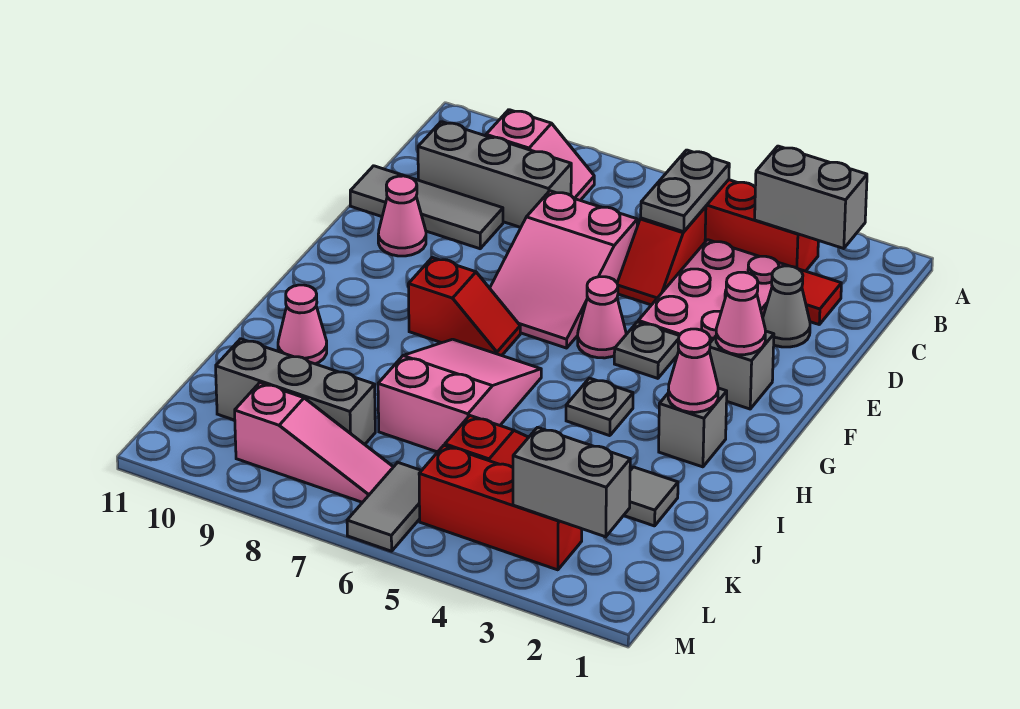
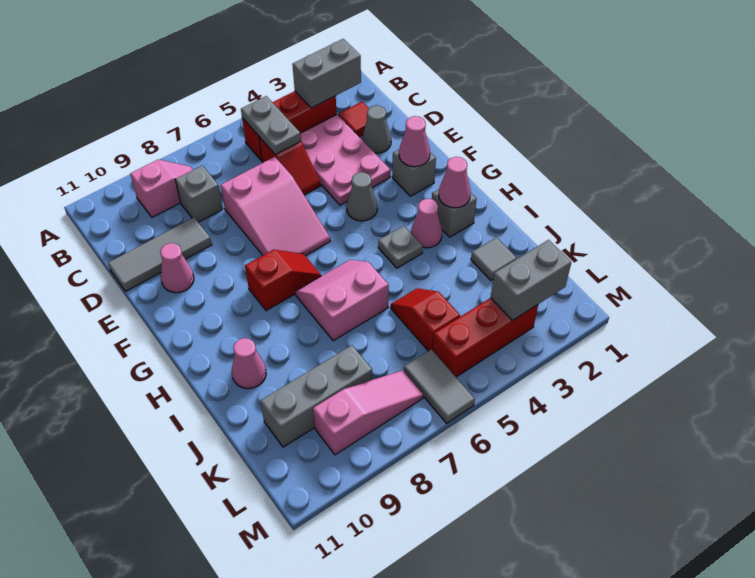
grey 1x3 brick [418,122,571,227] -> grey 1x1 brick [175,166,223,222]
grey 1x1 plate [614,322,679,378] -> grey 1x1 cone [347,172,377,221]
pink 1x1 cone [578,277,626,358] -> pink 1x1 cone moved to [411,199,442,248]
pink 2x3 slope [378,339,541,452] -> pink 2x2 slope [295,260,389,341]

